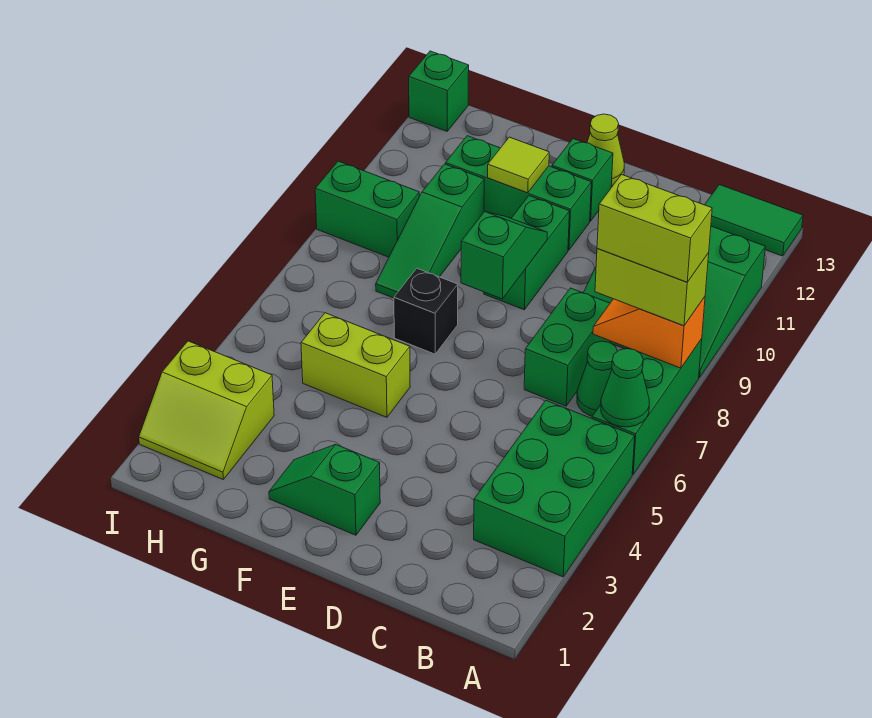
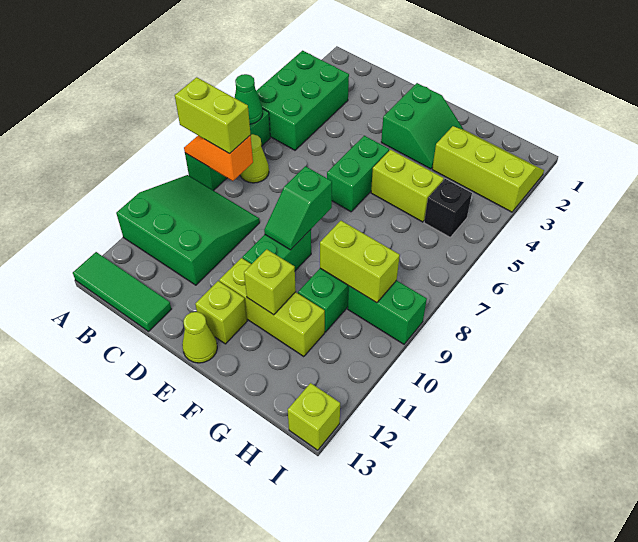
orange 1x2 slope [593,297,705,368] -> orange 1x2 slope turned to [184,135,253,181]
lime 1x2 brick [597,175,712,282] -> lime 1x2 brick moved to [320,221,400,303]
green 1x2 tile [705,185,803,256] -> green 1x3 tile [73,252,171,331]
green 1x1 cone [577,341,617,416] -> lime 1x1 cone [240,134,269,183]
green 1x2 brick [524,288,610,406] -> green 1x2 brick moved to [327,136,389,212]
green 1x2 slope [269,445,380,535] -> green 2x2 slope [381,83,464,169]
green 1x3 brick [446,136,591,250] -> lime 1x3 brick [219,258,325,357]
green 1x1 brick [552,139,613,221] -> lime 1x1 brick [195,281,247,344]
black 1x1 brick [394,268,458,354] -> black 1x1 brick moved to [424,179,472,237]
lime 1x1 tile [488,137,549,193] -> lime 1x1 brick [244,249,296,315]
lime 2x2 slope [139,341,274,480] -> lime 2x3 slope [432,126,544,212]
green 1x1 brick [409,51,469,131] -> lime 1x1 brick [288,383,340,450]

